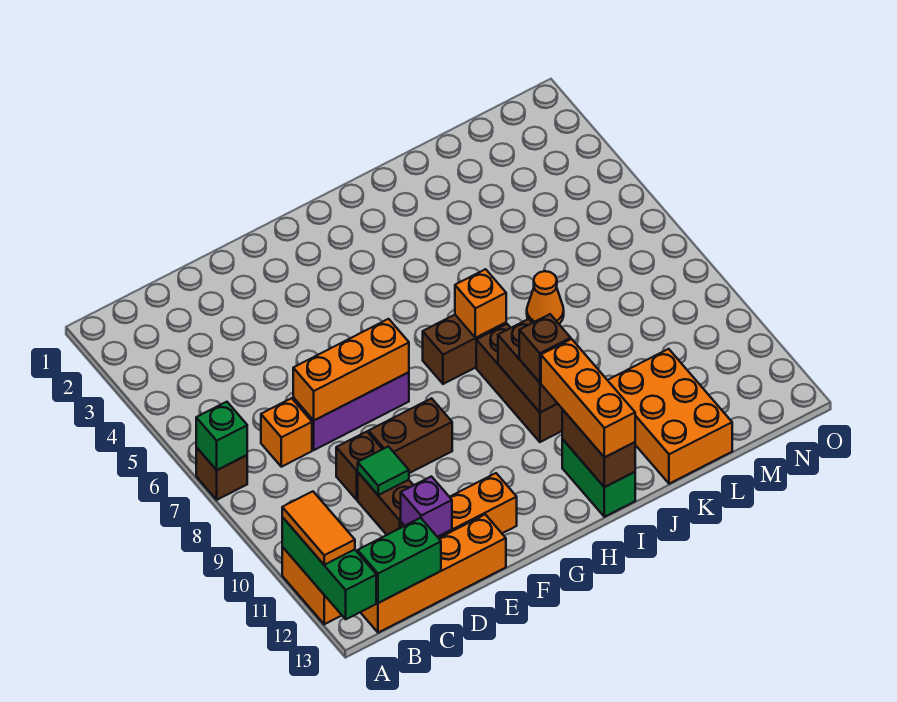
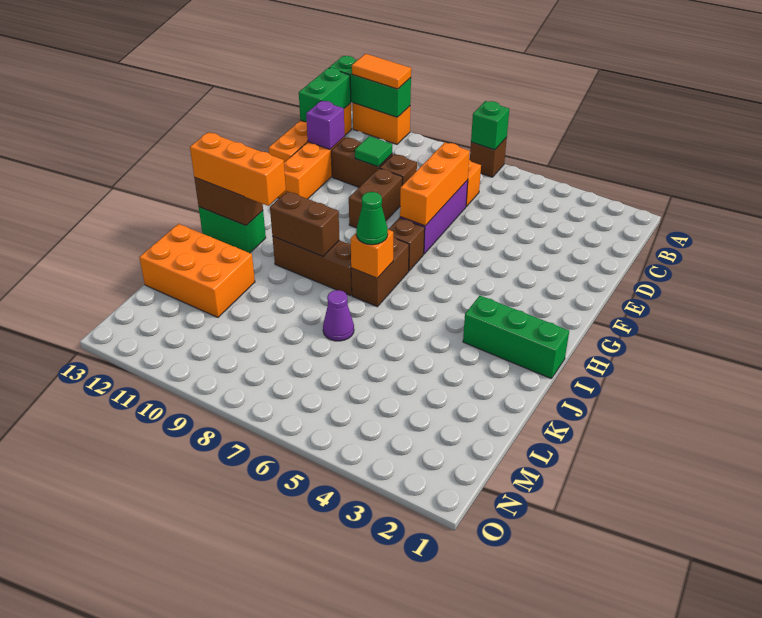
none -> green 1x3 brick [463,296,569,379]
none -> green 1x1 cone [356,192,388,245]
brown 1x1 brick [519,314,571,383] -> brown 1x1 brick moved to [388,218,425,271]
orange 1x1 cone [527,271,564,324] -> purple 1x1 cone [323,290,354,341]

